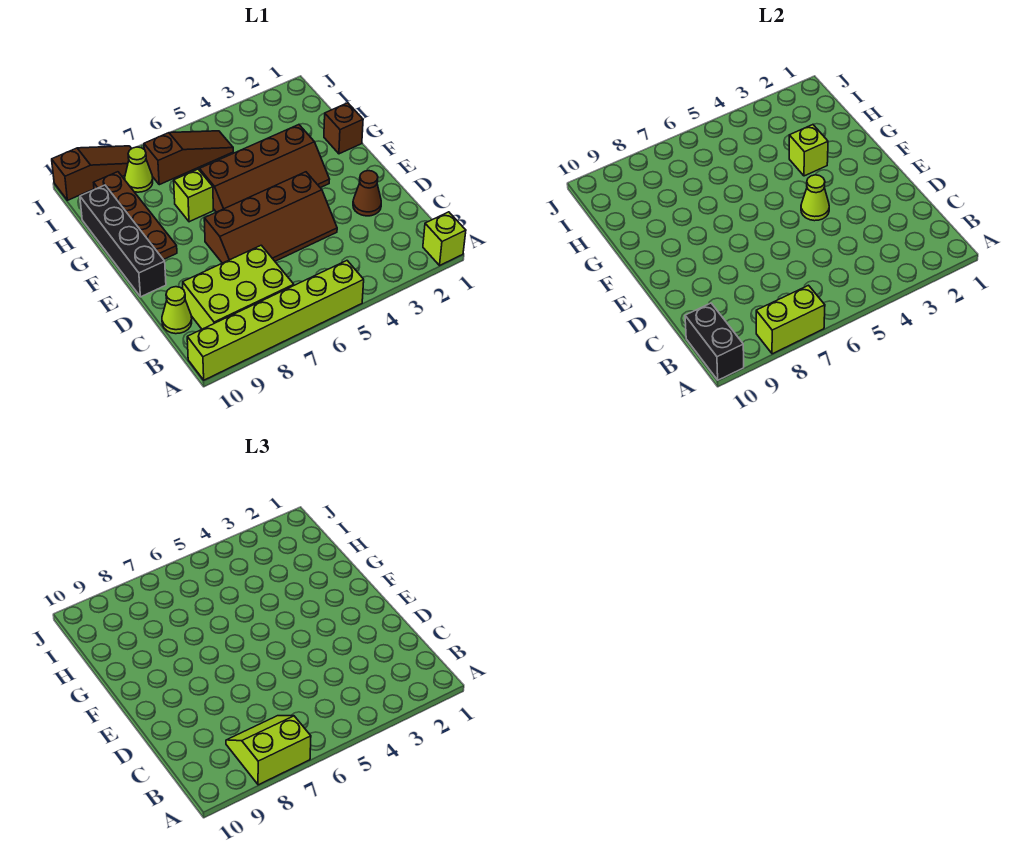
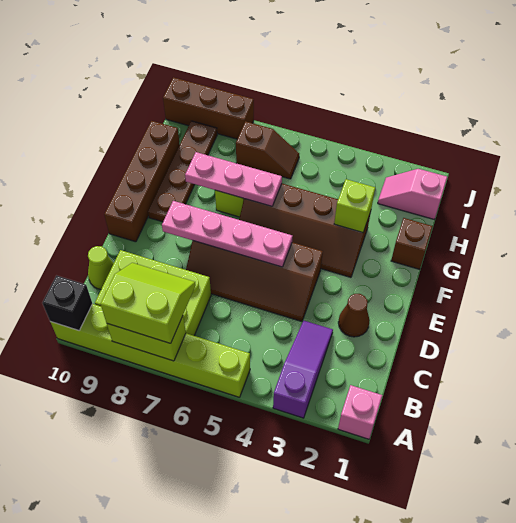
lime 1x1 brick [423,212,466,265] -> pink 1x1 brick [338,385,382,439]
none -> purple 1x3 slope [273,321,333,418]
black 1x2 brick [685,303,744,380] -> black 1x1 brick [42,276,92,331]
lime 1x1 cone [801,175,829,221] -> none
none -> pink 1x4 plate [162,201,292,267]
black 1x4 brick [80,185,166,297] -> brown 1x4 brick [104,121,180,242]
none -> pink 1x3 plate [185,152,282,206]
none -> pink 1x2 slope [378,169,447,219]
brown 1x3 slope [144,131,233,185] -> brown 1x2 slope [236,121,299,179]
lime 1x1 cone [125,147,153,192] -> none
brown 1x3 slope [52,146,132,200] -> brown 1x3 brick [163,77,254,139]

